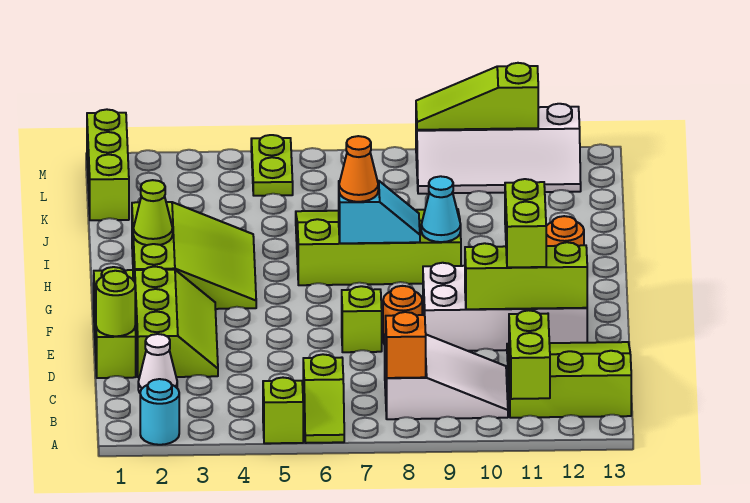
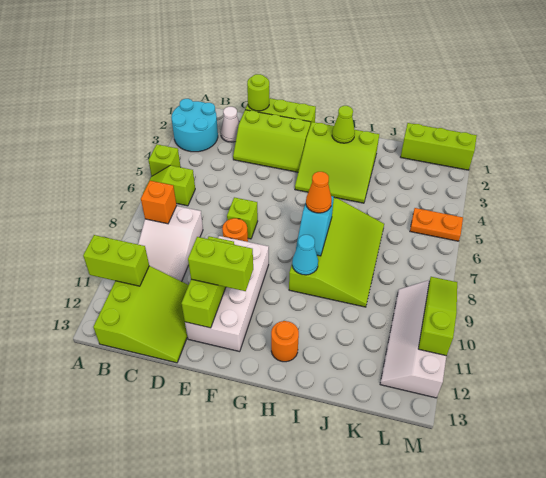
cyan 1x1 round brick [140,379,179,445] -> cyan 2x2 round brick [171,99,218,152]
lime 1x2 plate [251,135,293,196] -> orange 1x2 plate [410,208,463,241]

